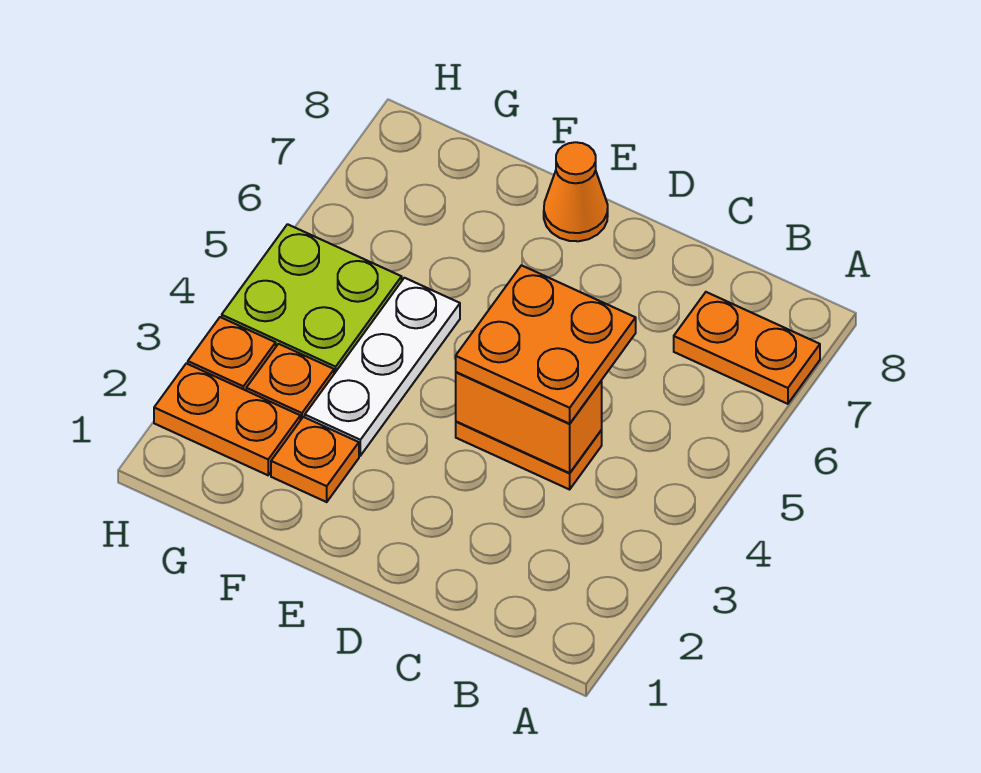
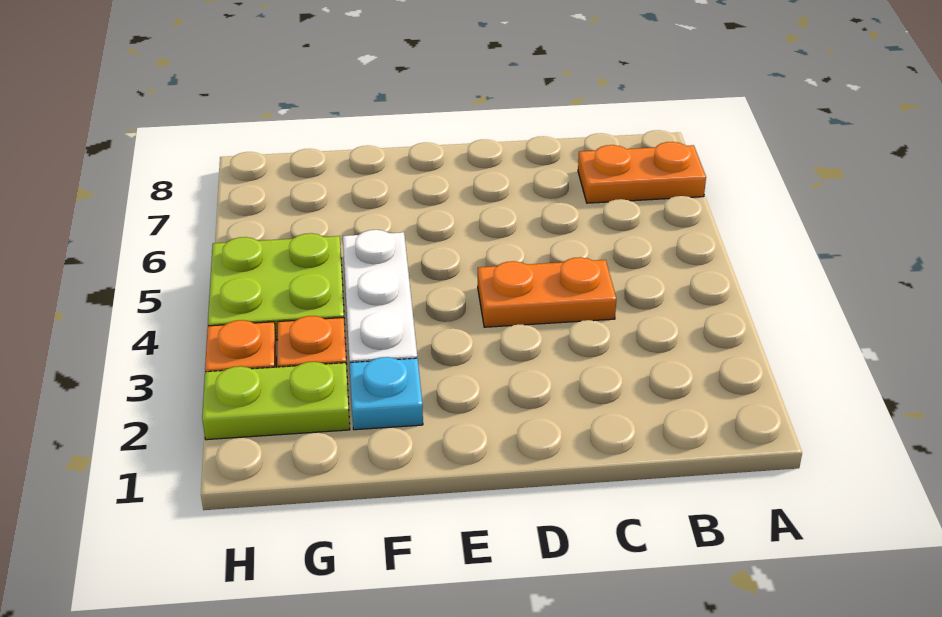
orange 1x2 brick [456,372,602,473] -> none
orange 2x2 plate [456,265,636,424] -> none
orange 1x1 cone [544,142,608,241] -> none
orange 1x1 plate [271,417,359,502] -> cyan 1x1 plate [350,357,423,430]
orange 1x2 plate [154,363,300,475] -> lime 1x2 plate [202,362,350,440]

